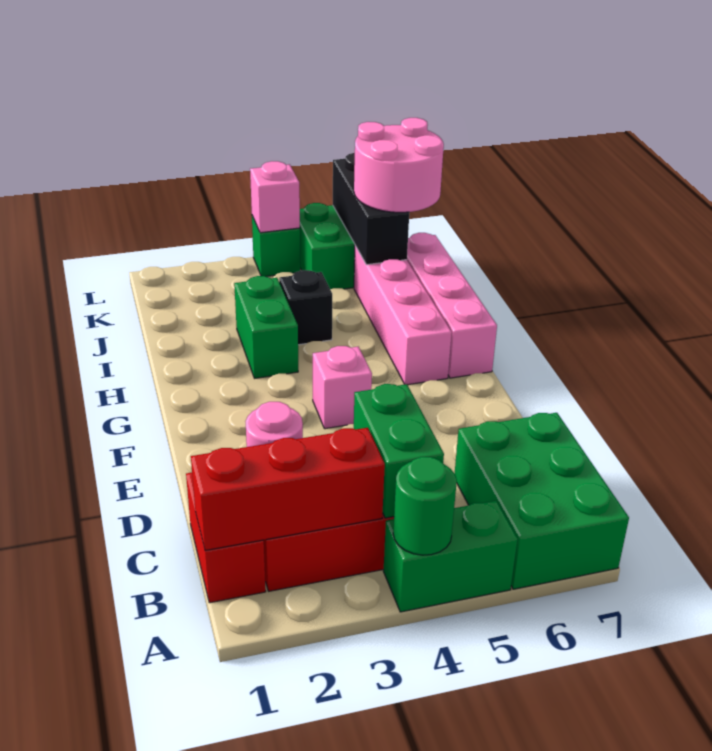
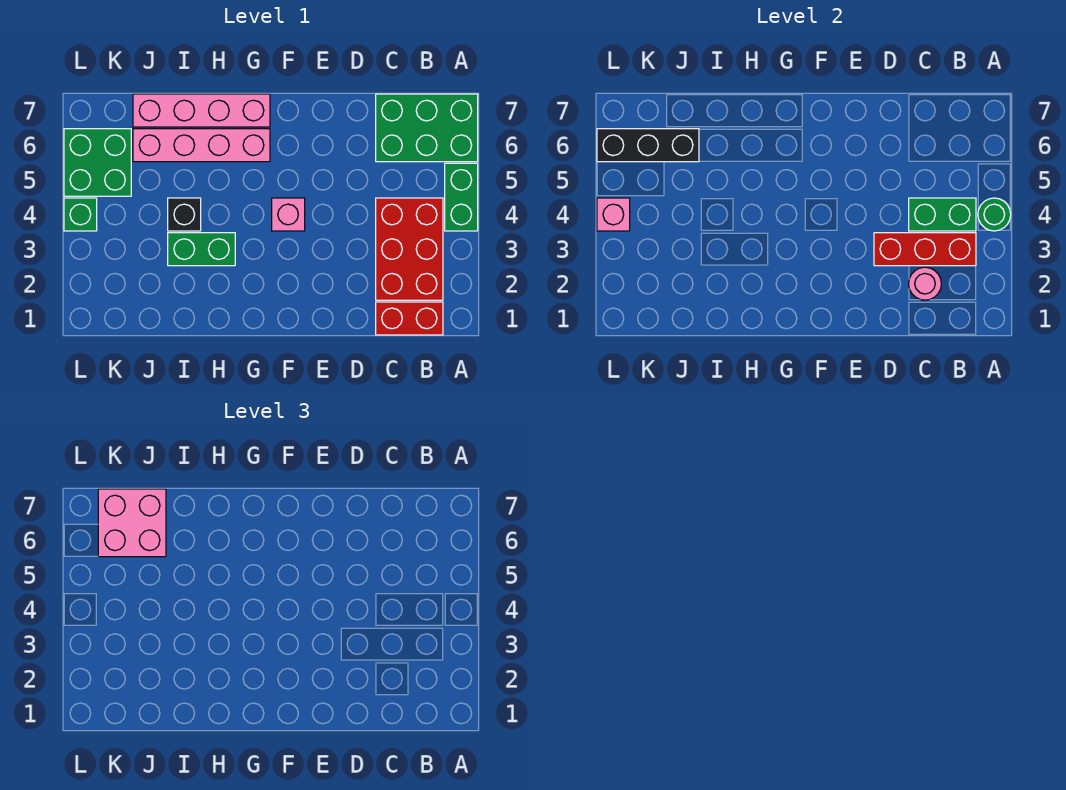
red 1x3 brick [191,428,385,551] -> red 1x3 brick turned to [874,233,976,266]
pink 2x2 round brick [354,118,444,212] -> pink 2x2 brick [98,489,166,557]

